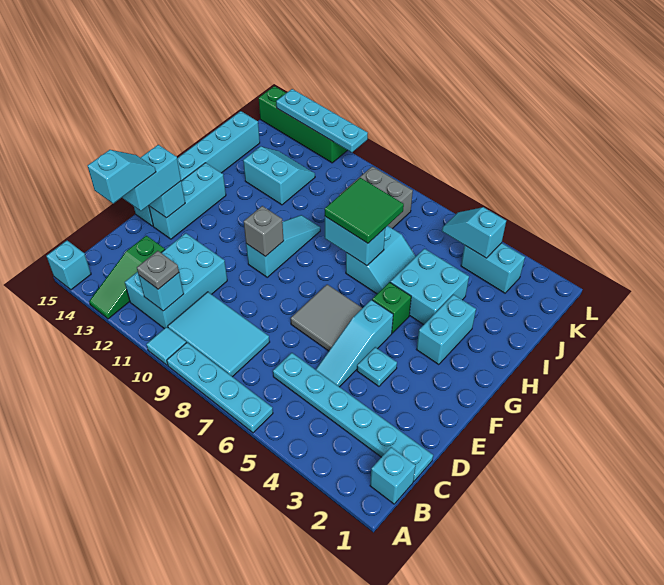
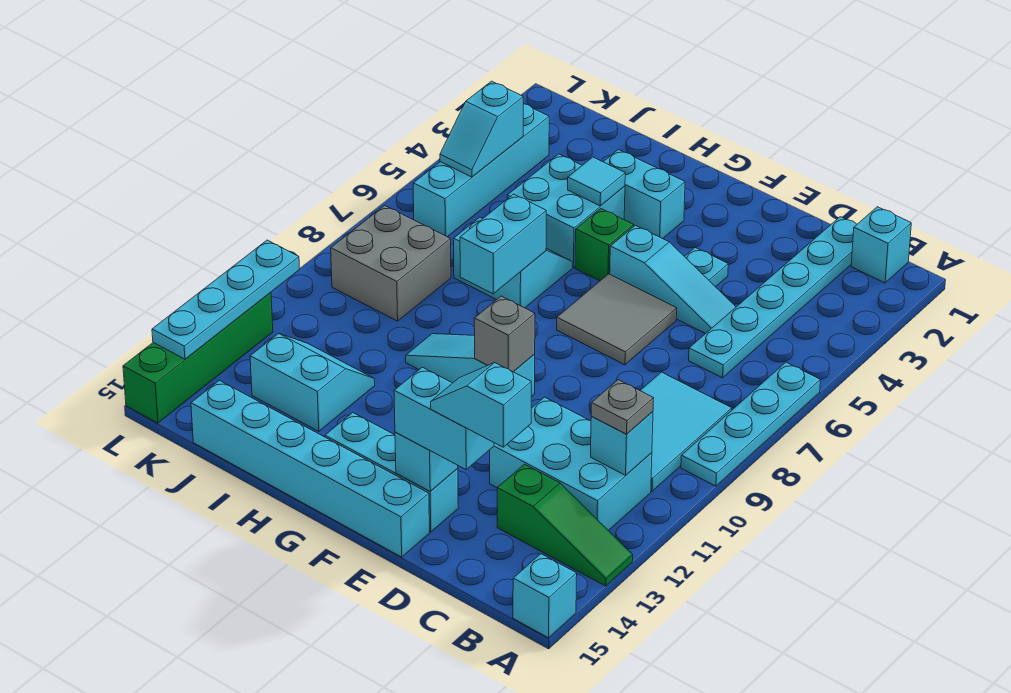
cyan 1x1 tile [146,327,186,365] -> cyan 1x1 tile moved to [568,157,625,206]
green 2x2 tile [325,178,404,243] -> none
cyan 2x2 slope [243,146,315,205] -> cyan 2x2 slope turned to [250,333,375,431]
cyan 1x2 brick [461,243,525,293] -> cyan 1x4 brick [413,104,549,237]

